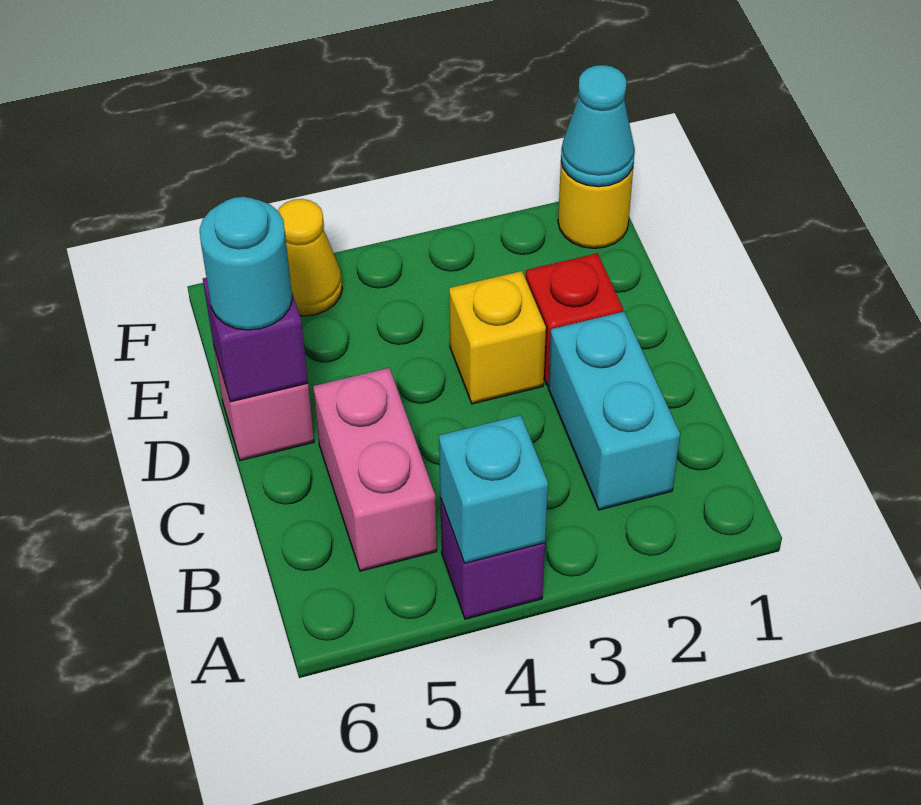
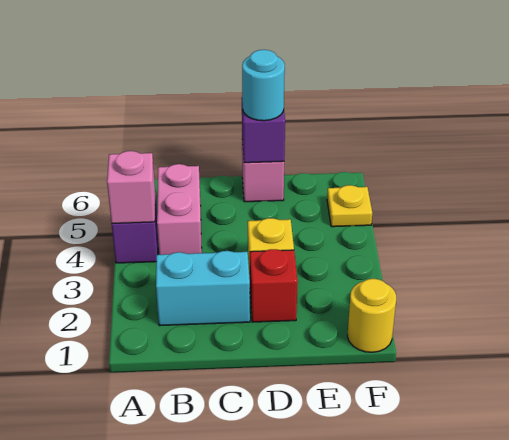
cyan 1x1 brick [439,415,548,563] -> pink 1x1 brick [107,151,155,223]
pink 1x2 brick [313,368,437,571] -> pink 1x2 brick turned to [157,164,202,255]
cyan 1x1 cone [561,65,635,187] -> none
yellow 1x1 cone [278,199,343,316] -> yellow 1x1 plate [327,185,372,227]

